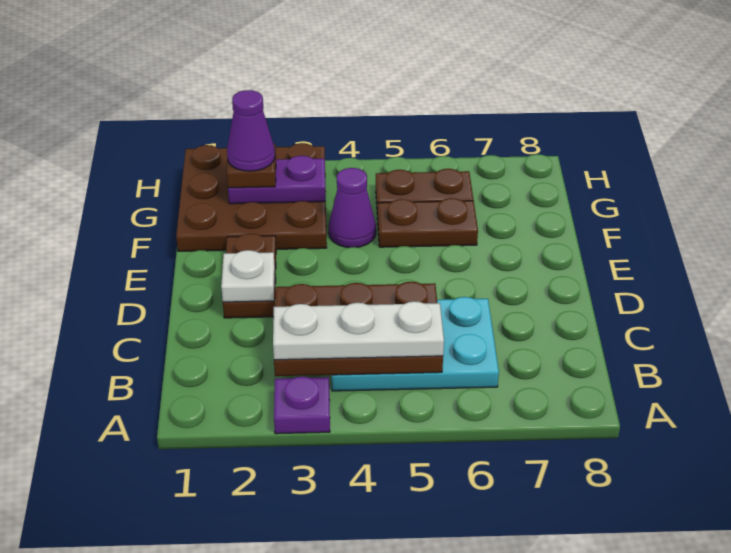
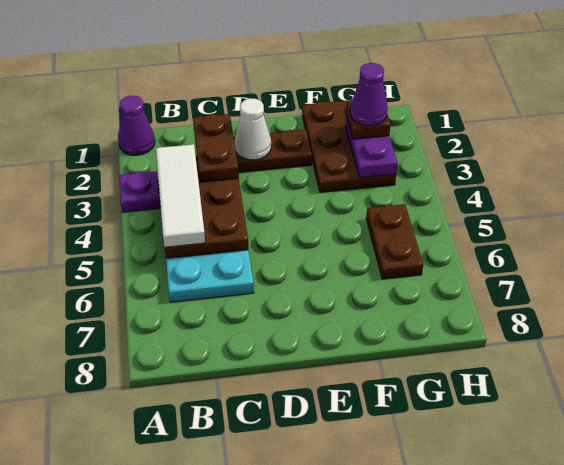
white 1x3 plate [273,301,444,360] -> white 1x3 tile [156,144,205,247]
white 1x1 plate [221,250,275,302] -> white 1x1 cone [235,98,271,160]
brown 3x3 plate [176,143,327,251] -> brown 2x3 plate [302,100,396,192]
purple 1x1 cone [329,168,376,248] -> purple 1x1 cone moved to [118,96,155,155]
brown 1x2 plate [377,198,478,247] -> brown 1x2 plate moved to [193,114,239,182]

